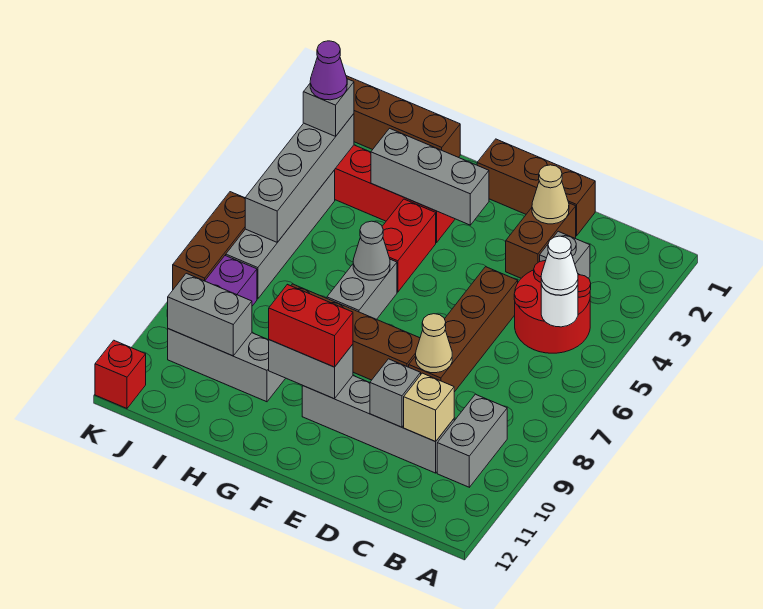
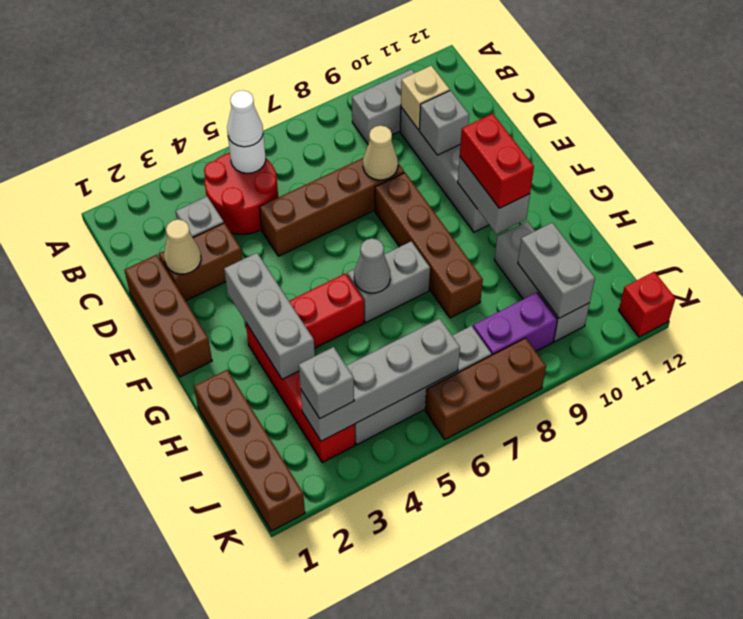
purple 1x1 cone [310,41,347,100] -> none

